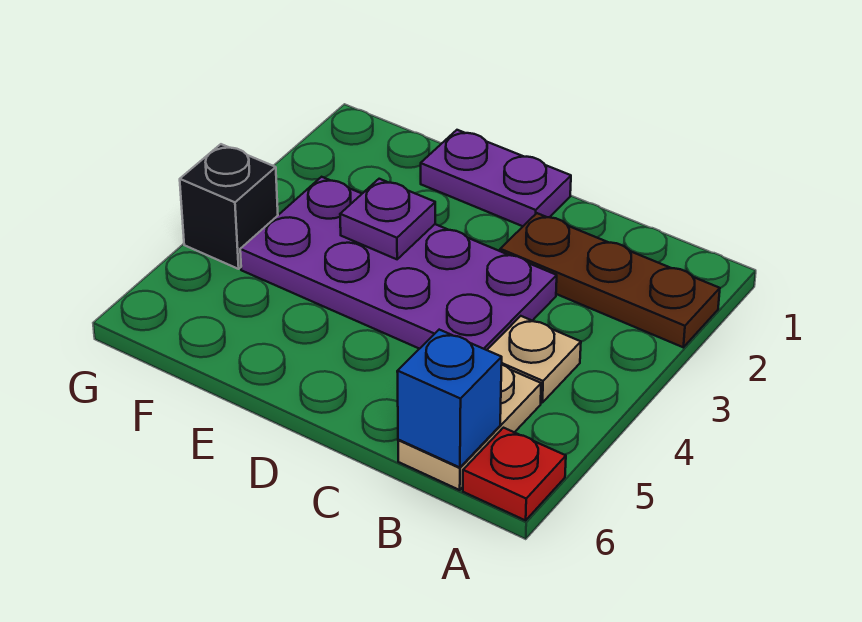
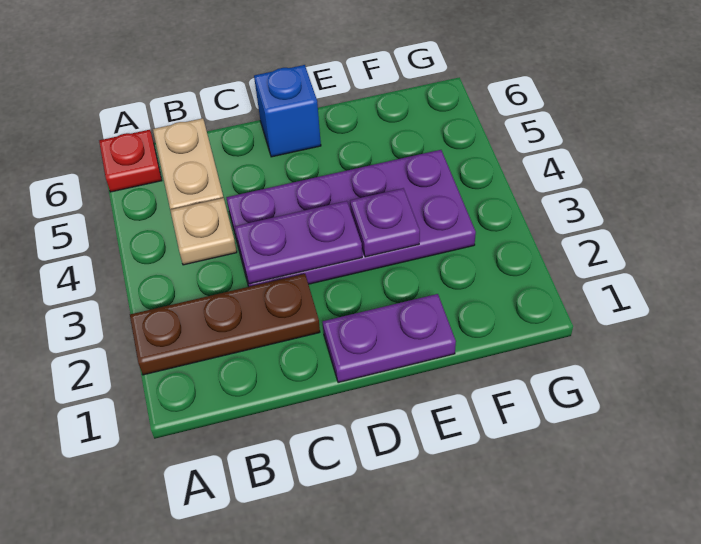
blue 1x1 brick [397,330,502,467] -> blue 1x1 brick moved to [254,65,321,157]
none -> purple 1x2 plate [235,201,362,284]
black 1x1 brick [180,144,278,269] -> none

